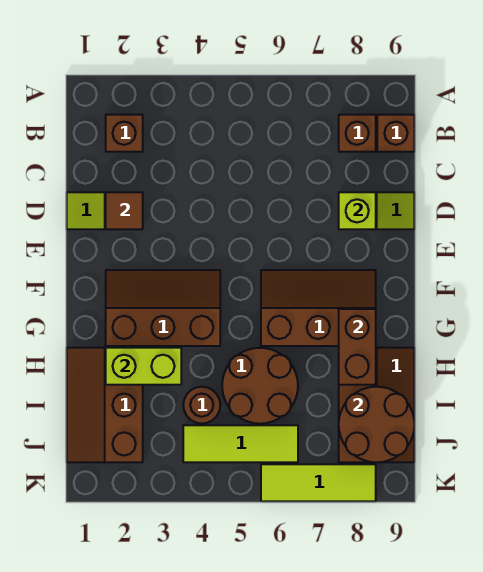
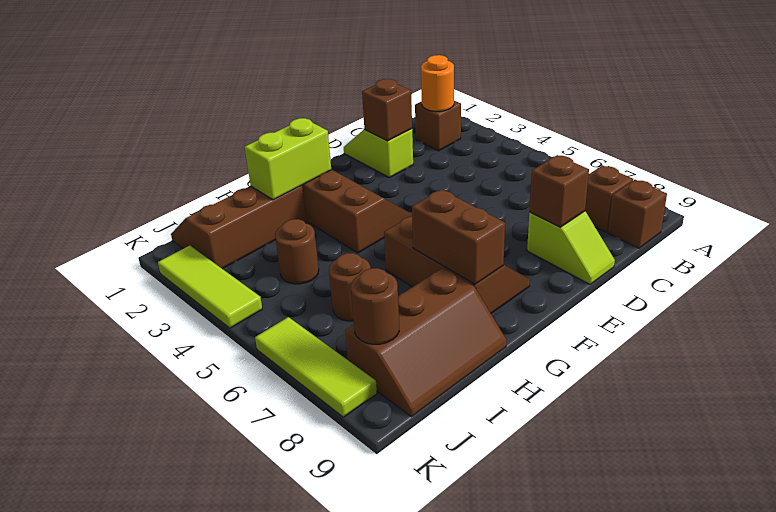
none -> orange 1x1 round brick [421,55,454,112]
brown 1x1 tile [106,192,143,229] -> brown 1x1 brick [362,79,412,141]
lime 1x1 brick [339,192,376,229] -> brown 1x1 brick [529,155,589,227]
brown 1x2 brick [339,309,376,385] -> brown 1x2 brick turned to [412,190,505,284]
lime 1x2 brick [106,348,181,385] -> lime 1x2 brick turned to [245,118,331,200]
brown 2x2 round brick [222,348,298,424] -> brown 1x1 round brick [329,253,370,321]
brown 2x2 round brick [339,387,414,462] -> brown 1x1 round brick [351,268,399,344]
lime 1x3 tile [183,425,298,462] -> lime 1x3 tile moved to [158,246,262,328]

